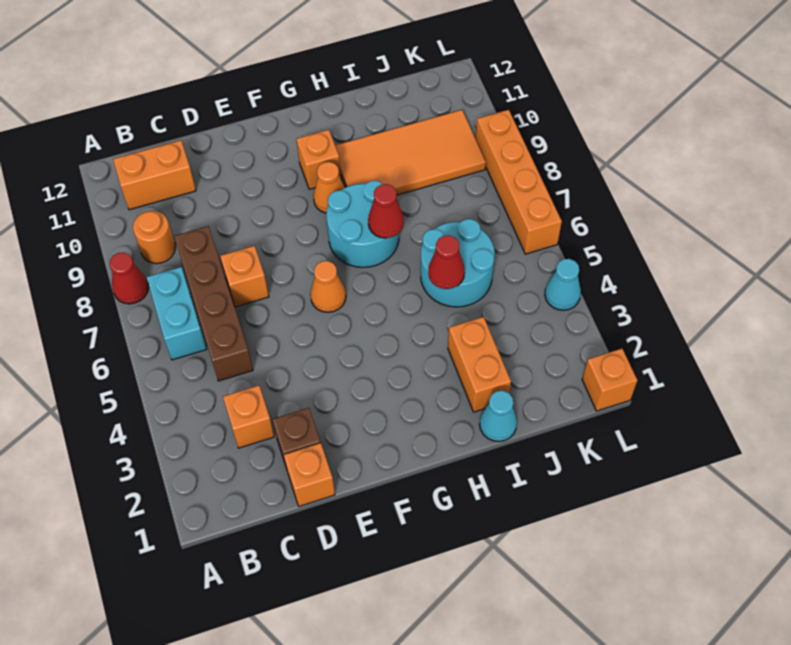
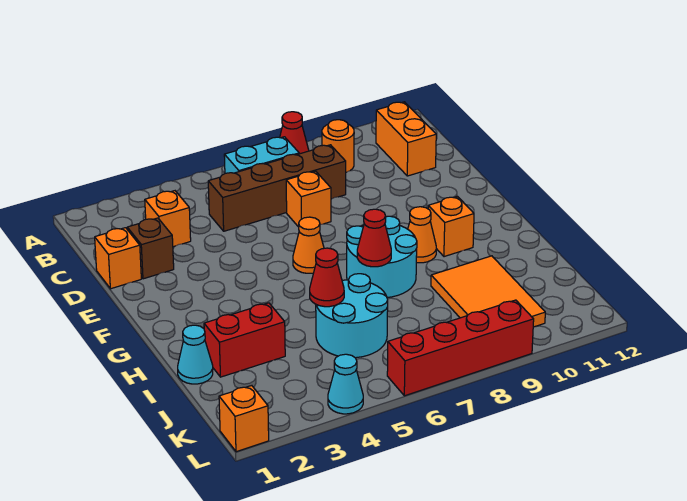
orange 2x4 tile [335,110,486,195] -> orange 2x3 tile [431,256,545,327]
orange 1x2 brick [448,317,511,412] -> red 1x2 brick [204,303,285,377]
orange 1x4 brick [476,110,562,254] -> red 1x4 brick [387,300,534,396]

